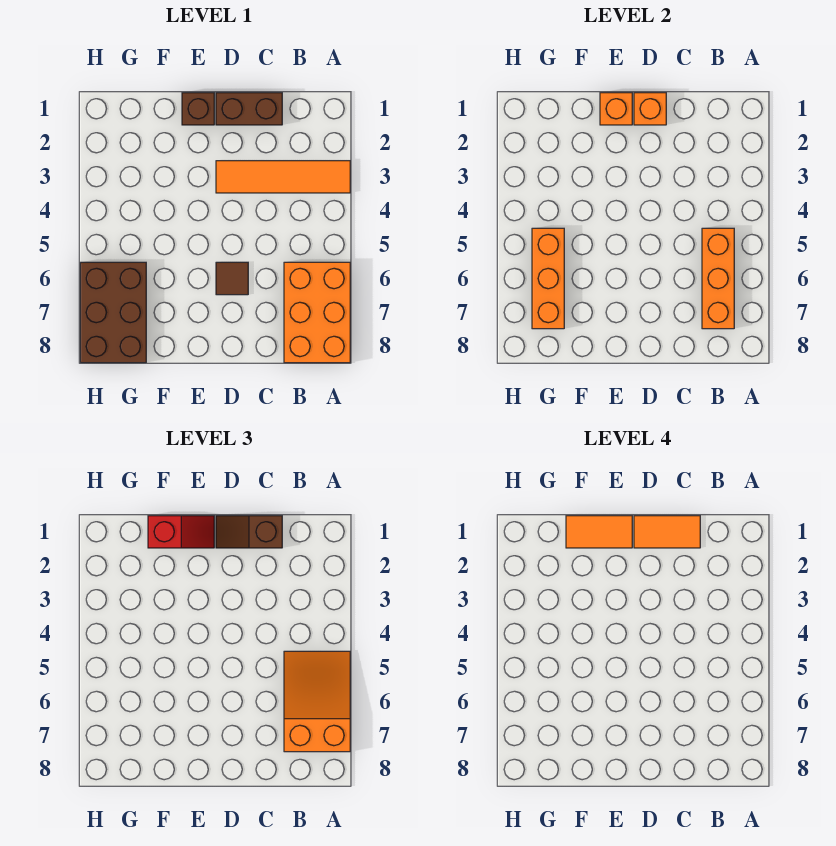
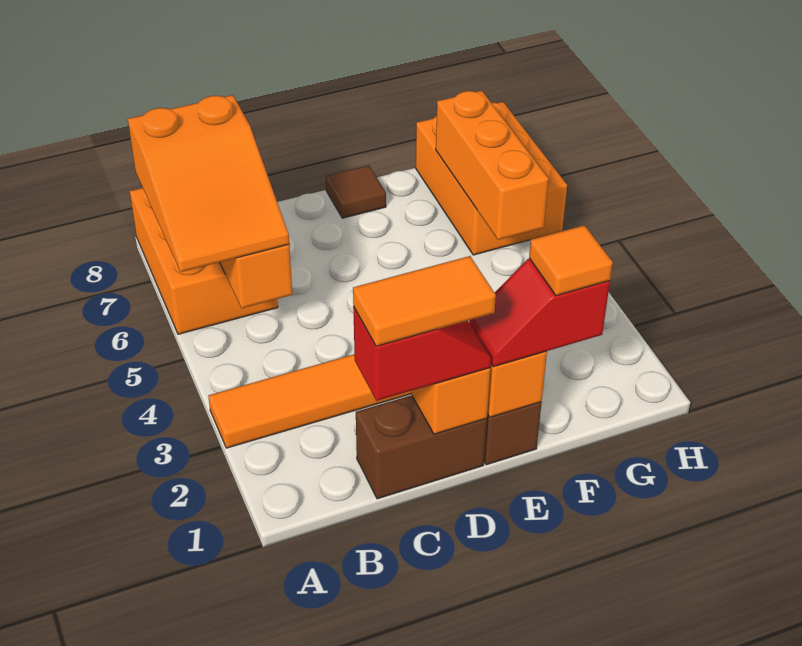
brown 1x2 slope [216,516,282,548] -> red 1x2 slope [353,307,491,401]
brown 1x1 tile [216,262,248,295] -> brown 1x1 tile moved to [326,165,386,218]
orange 1x2 tile [566,516,632,548] -> orange 1x1 tile [529,225,613,296]
brown 2x3 brick [80,262,146,363] -> orange 2x3 brick [416,102,567,255]

